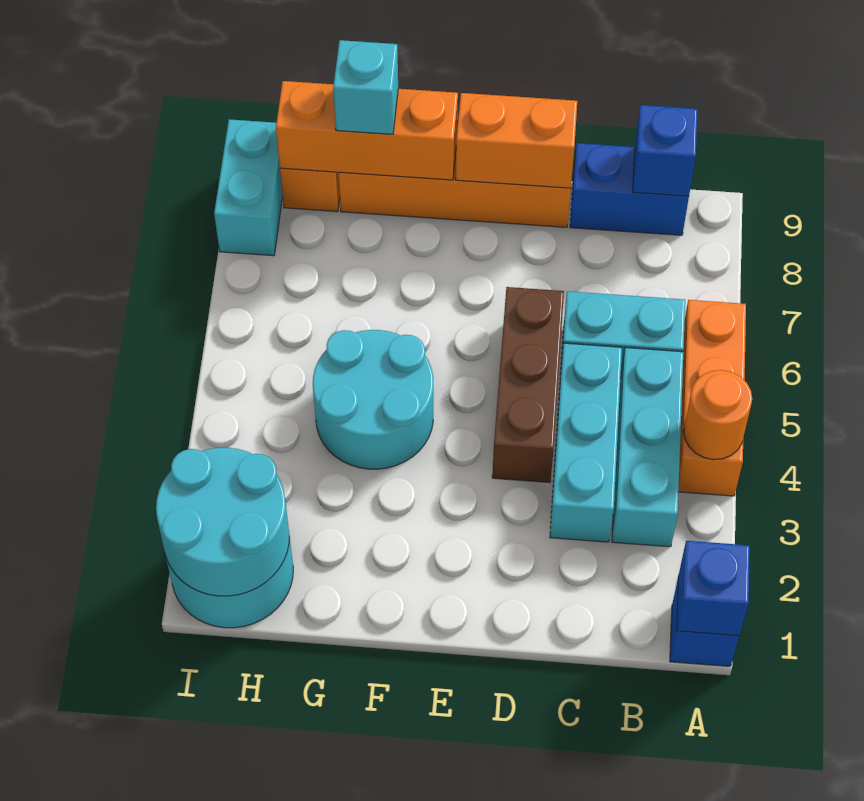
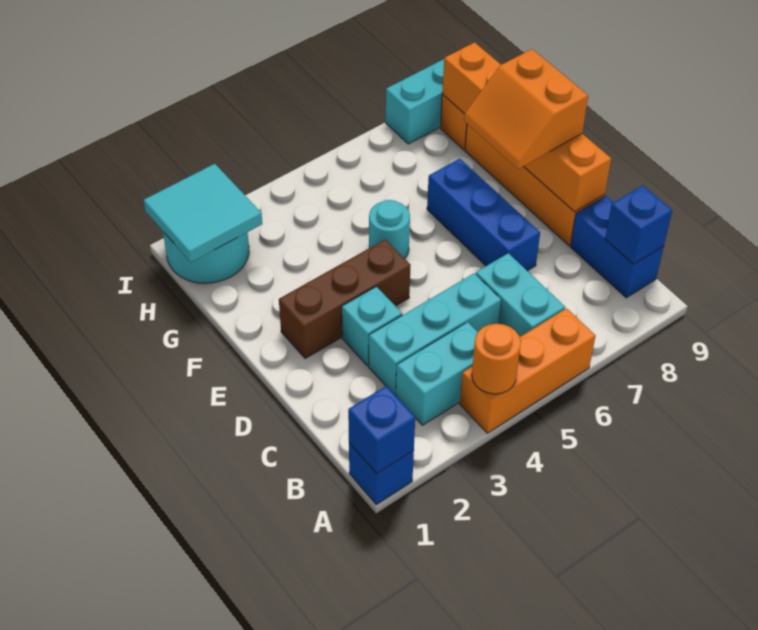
cyan 1x3 brick [612,348,683,547] -> cyan 1x2 brick [396,322,478,425]
brown 1x3 brick [492,287,564,482] -> brown 1x3 brick moved to [279,240,411,359]
none -> blue 1x3 brick [427,159,540,271]
none -> orange 2x2 slope [464,49,588,169]
cyan 2x2 round brick [313,330,433,469] -> cyan 1x1 round brick [369,200,410,259]
cyan 1x1 brick [333,40,398,134] -> cyan 1x1 brick moved to [342,287,402,366]
cyan 2x2 round brick [156,448,289,596] -> cyan 2x2 tile [144,164,262,262]

